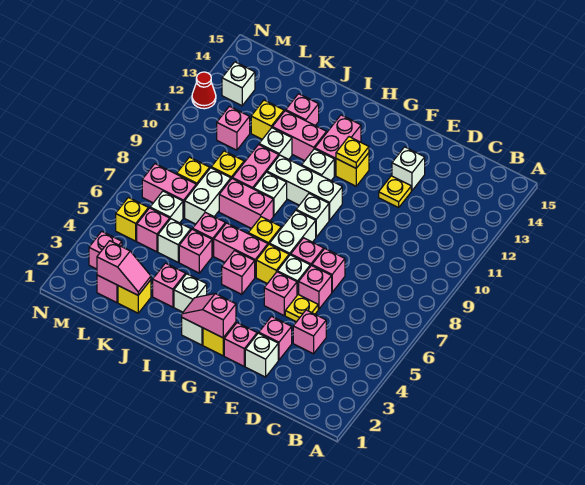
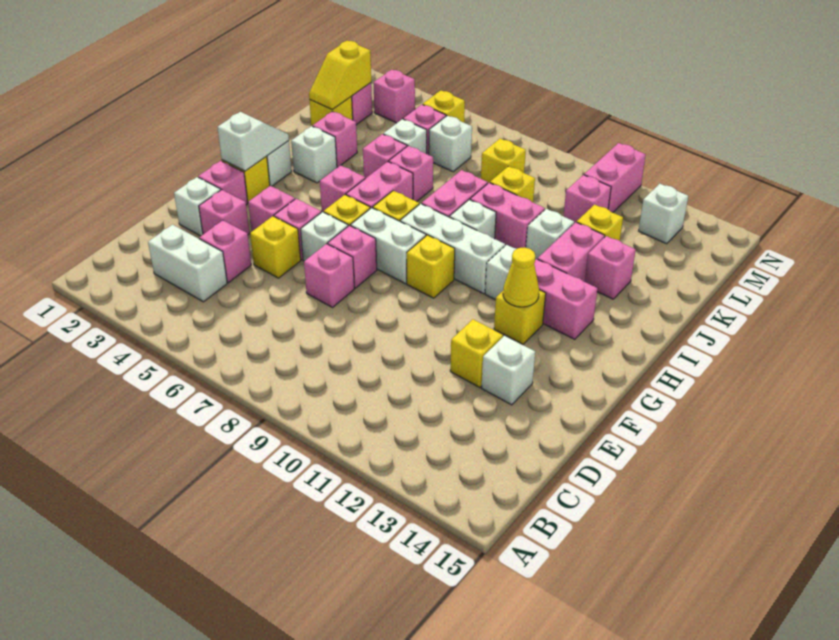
yellow 1x1 plate [285,294,318,322] -> yellow 1x1 brick [250,216,301,278]
pink 1x1 brick [299,266,332,309] -> pink 1x1 brick moved to [248,186,295,231]
yellow 1x1 plate [379,176,411,208] -> yellow 1x1 brick [450,319,503,388]
pink 1x2 slope [182,294,236,338] -> white 1x2 slope [218,112,289,171]
white 1x1 brick [296,194,329,237] -> yellow 1x1 brick [407,235,455,298]
white 1x3 brick [267,155,342,220] -> white 1x3 brick turned to [400,204,505,294]
yellow 1x1 plate [336,137,369,168] -> yellow 1x1 cone [503,247,539,307]
pink 1x2 slope [97,241,151,295] -> yellow 1x2 slope [309,41,371,110]
white 1x2 brick [185,168,231,224] -> white 1x2 brick moved to [148,225,227,302]
pink 1x2 brick [142,164,196,218] -> pink 1x2 brick moved to [584,143,646,212]
red 1x1 cone [192,72,216,109] -> none

